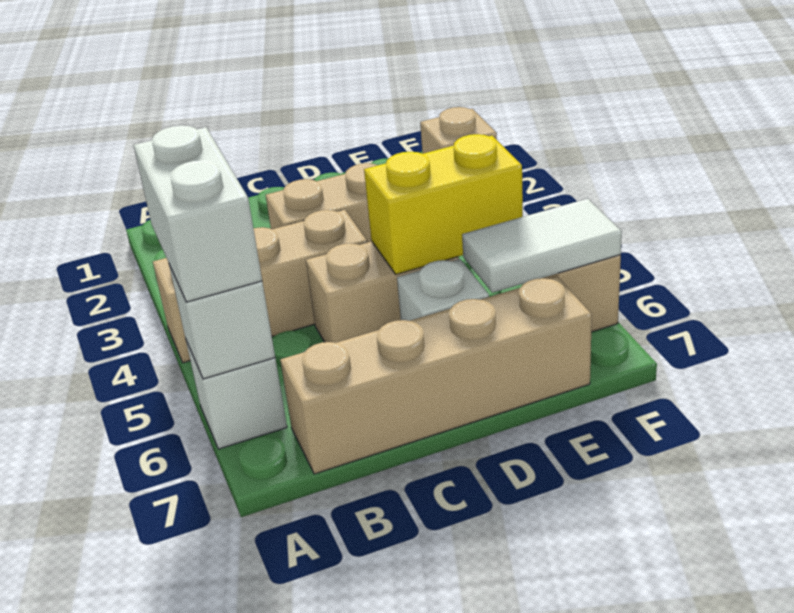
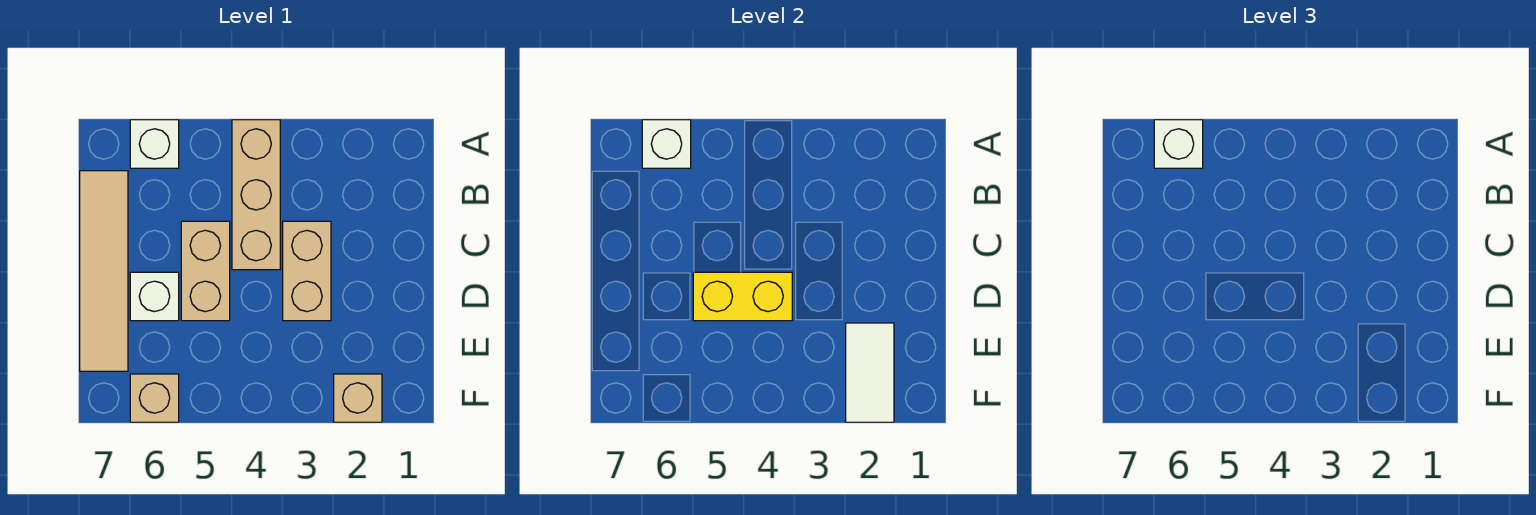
white 1x2 brick [134,125,262,302] -> white 1x1 brick [1154,120,1203,168]
tan 1x4 brick [280,277,592,474] -> tan 1x4 tile [80,171,128,371]
yellow 1x2 brick [364,134,523,274] -> yellow 1x2 brick turned to [693,272,792,321]
white 1x2 tile [462,199,622,293] -> white 1x2 tile moved to [846,323,894,422]

